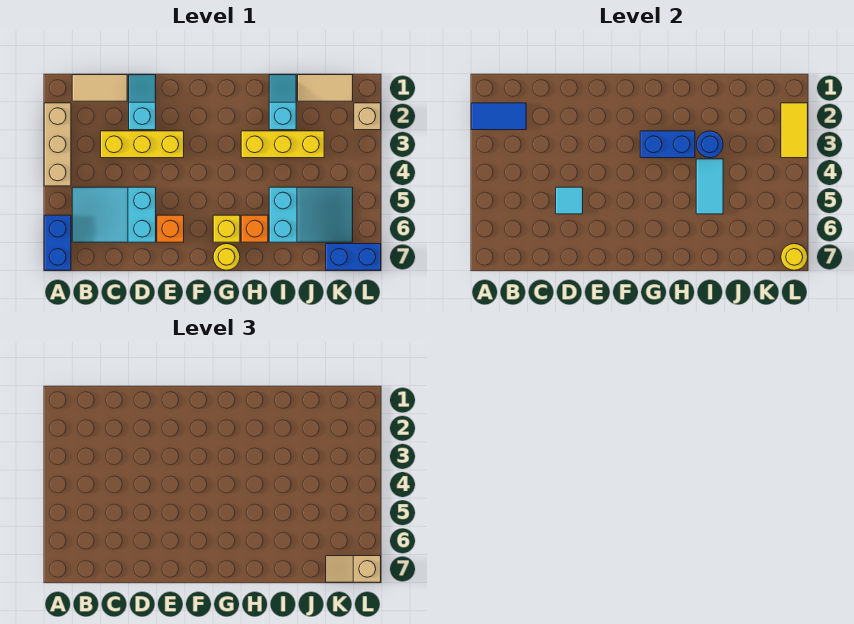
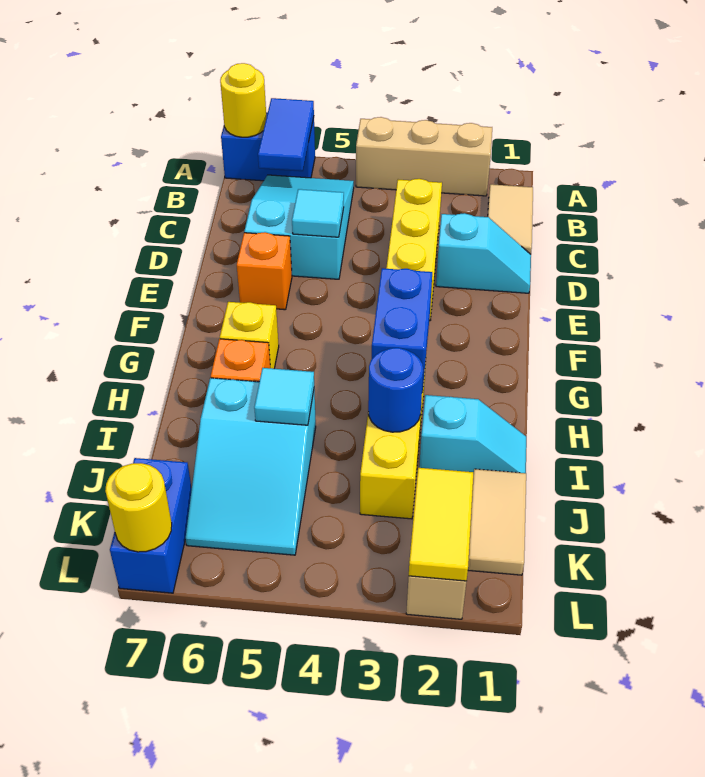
blue 1x2 tile [471,103,526,130] -> blue 1x2 tile moved to [258,98,314,171]
yellow 1x1 round brick [213,244,240,270] -> yellow 1x1 round brick moved to [220,63,266,137]
cyan 1x2 tile [696,159,723,214] -> cyan 1x1 tile [254,368,314,425]
tan 1x2 slope [326,556,381,582] -> none
yellow 1x2 tile [781,103,808,158] -> yellow 1x2 tile turned to [409,468,474,581]

